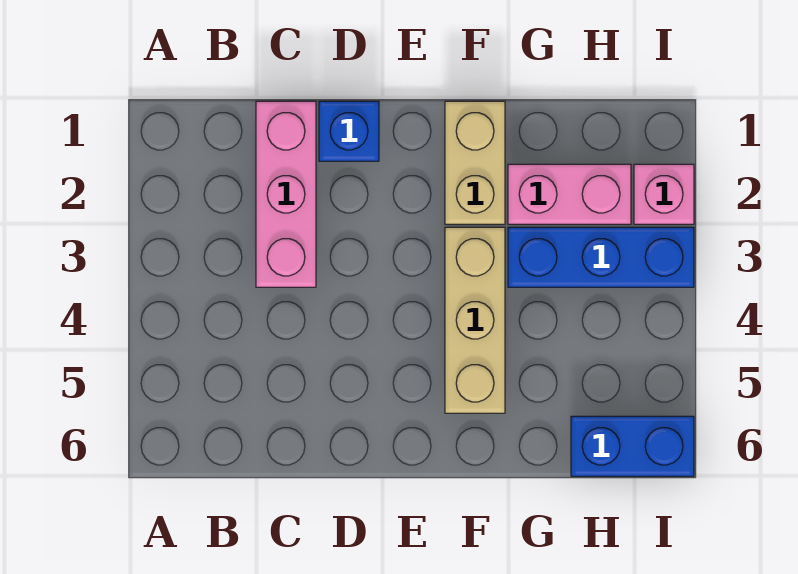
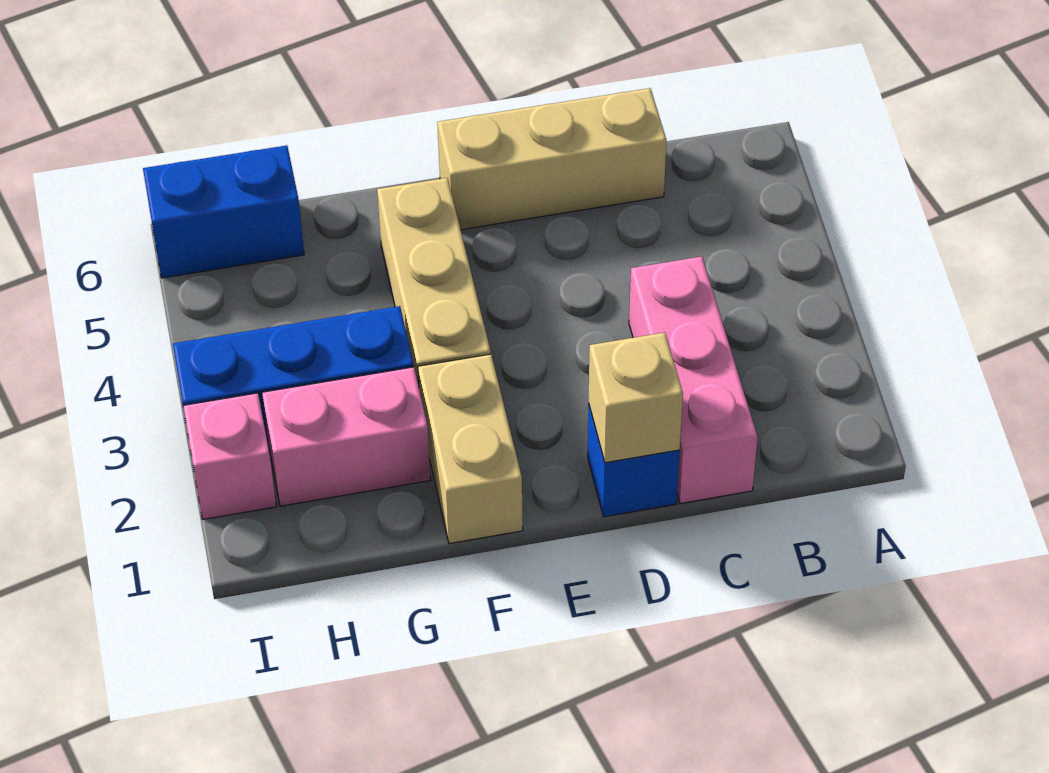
none -> tan 1x3 brick [437,88,667,230]
none -> tan 1x1 brick [589,332,683,463]

